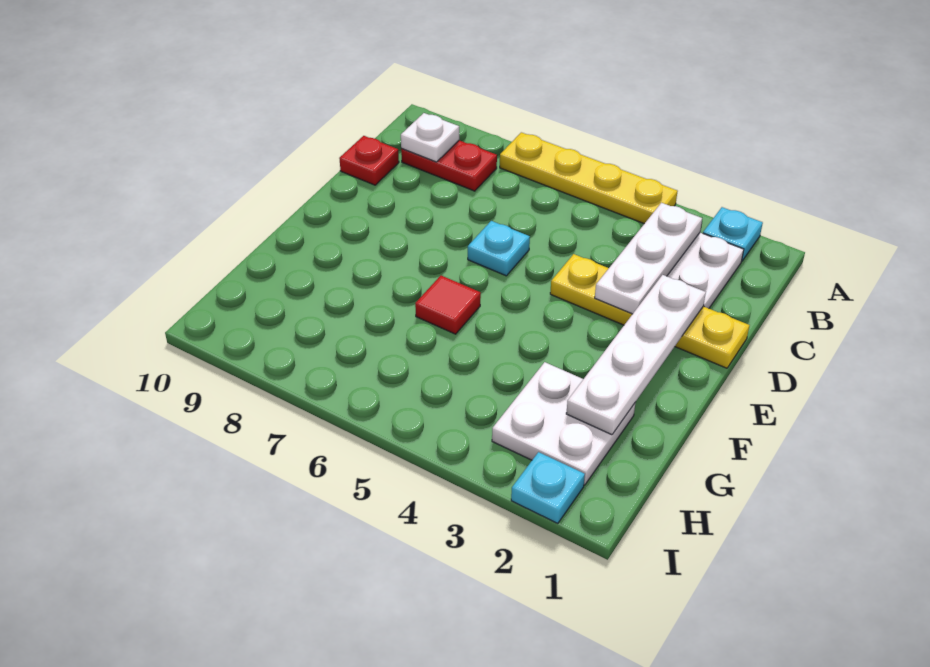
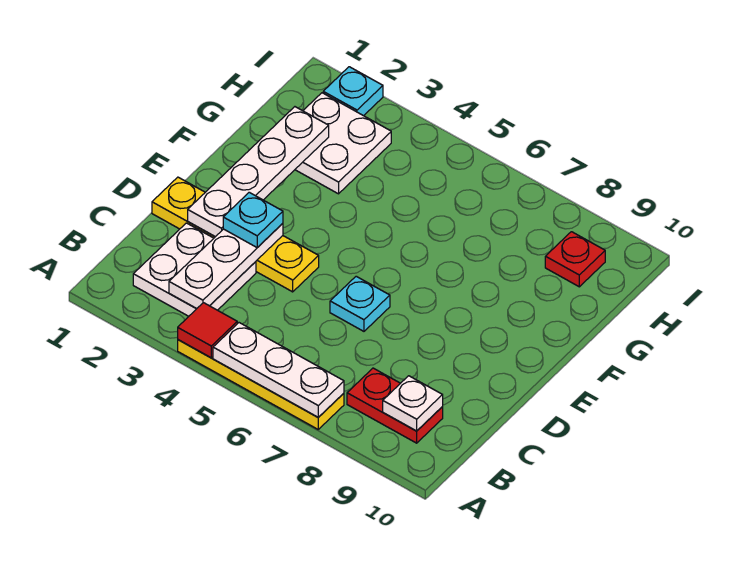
cyan 1x1 plate [703,207,763,261] -> cyan 1x1 plate moved to [223,192,283,247]
none -> white 1x3 plate [213,323,344,417]
red 1x1 plate [339,136,399,185] -> red 1x1 plate moved to [545,232,605,287]
red 1x1 tile [415,276,481,334] -> red 1x1 tile moved to [178,303,237,358]

